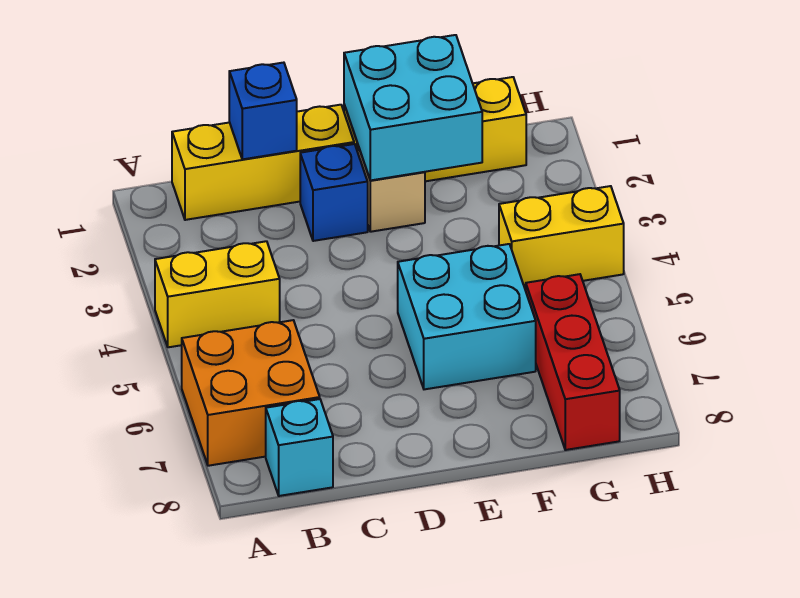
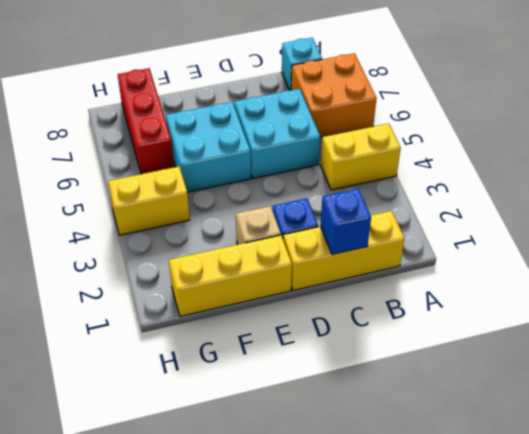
cyan 2x2 brick [344,35,482,180] -> cyan 2x2 brick moved to [234,89,320,178]

